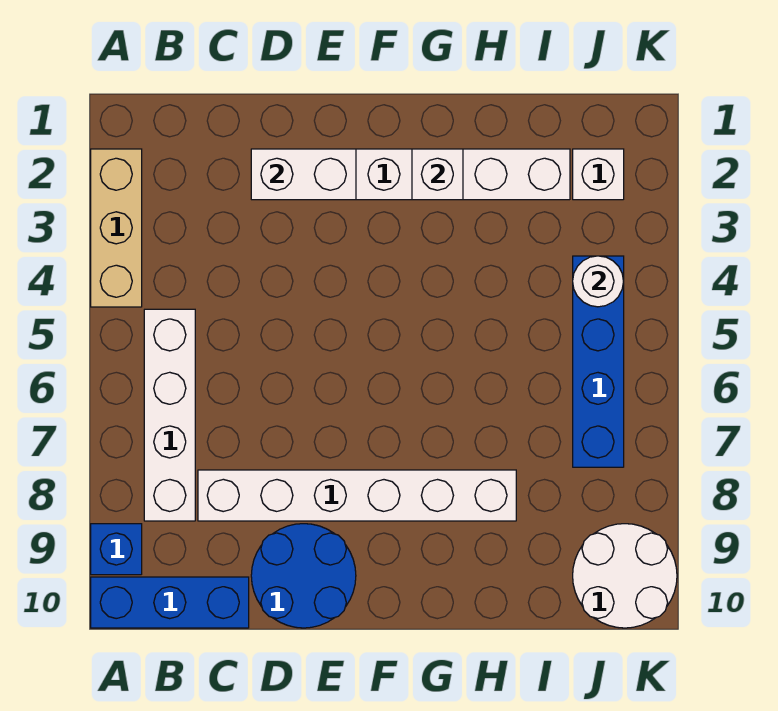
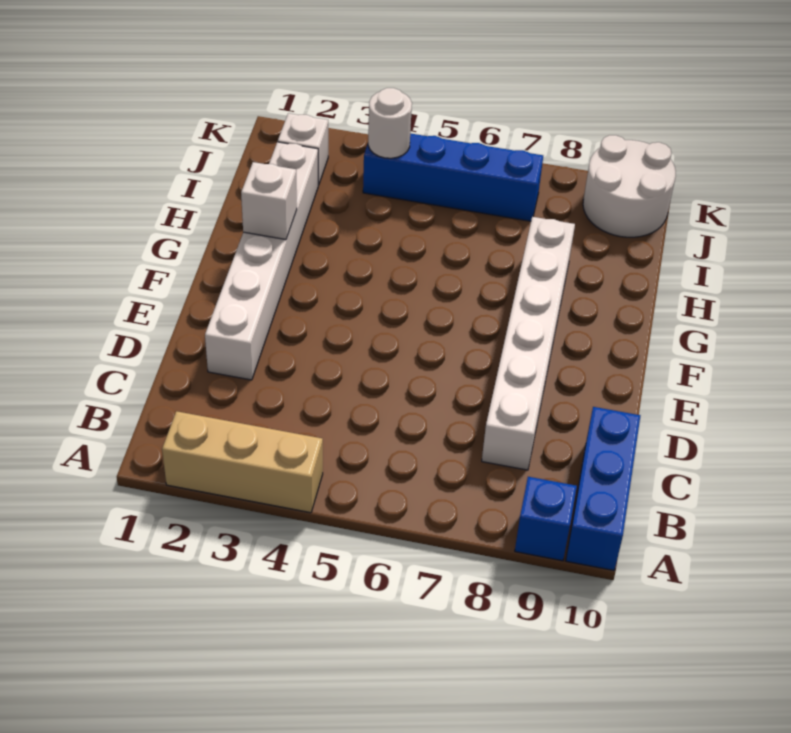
white 1x4 brick [144,309,195,521] -> none
white 1x2 brick [251,149,356,200] -> none
blue 2x2 round brick [251,524,356,628] -> none

